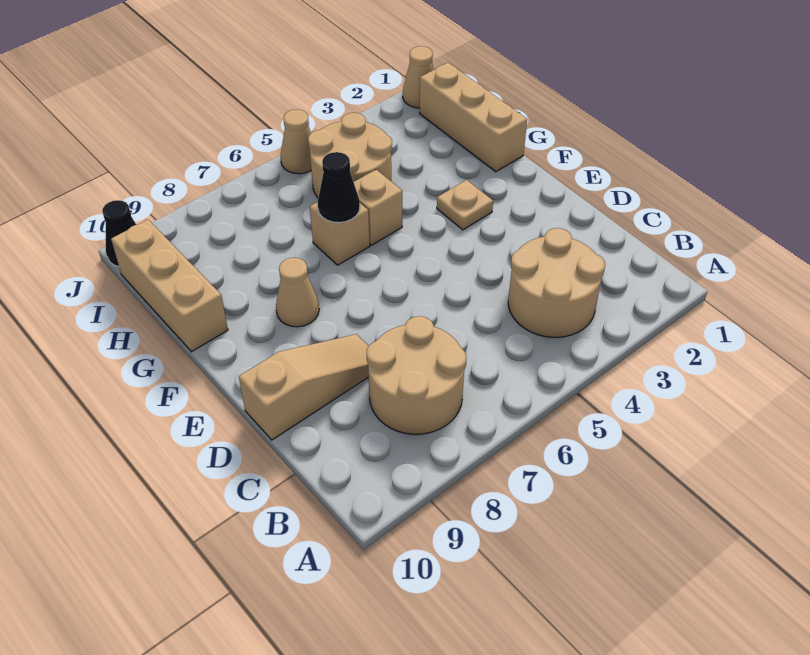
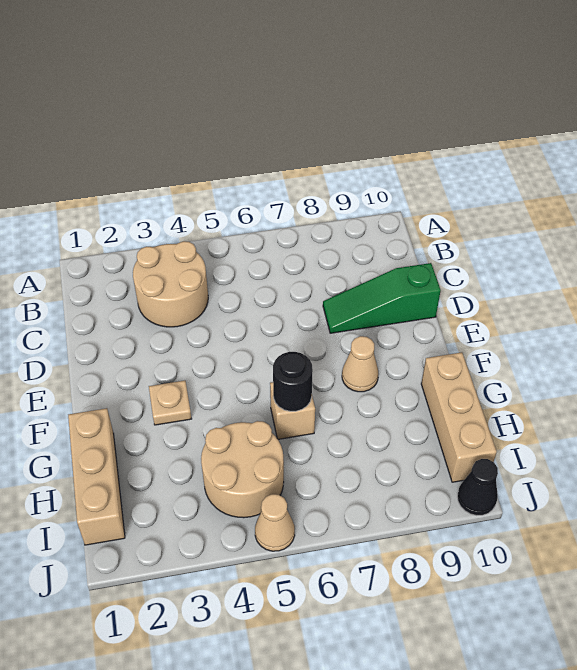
tan 2x2 round brick [367,316,467,434] -> none
tan 1x3 slope [239,334,369,440] -> green 1x3 slope [323,263,441,333]
tan 1x1 brick [354,169,402,245] -> none
black 1x1 cone [318,152,360,223] -> black 1x1 round brick [273,352,313,411]
tan 1x1 cone [403,46,434,108] -> none

